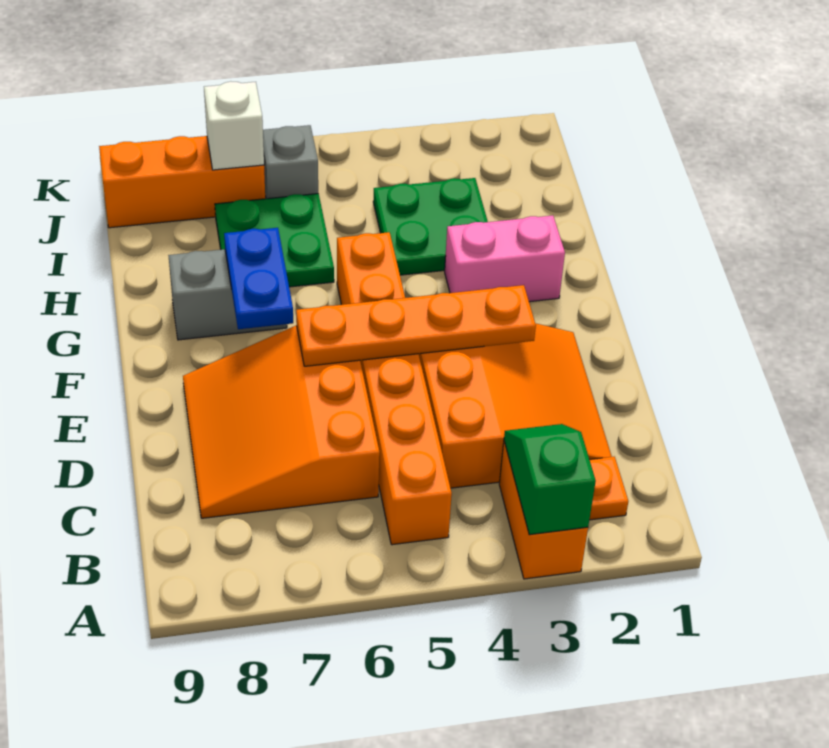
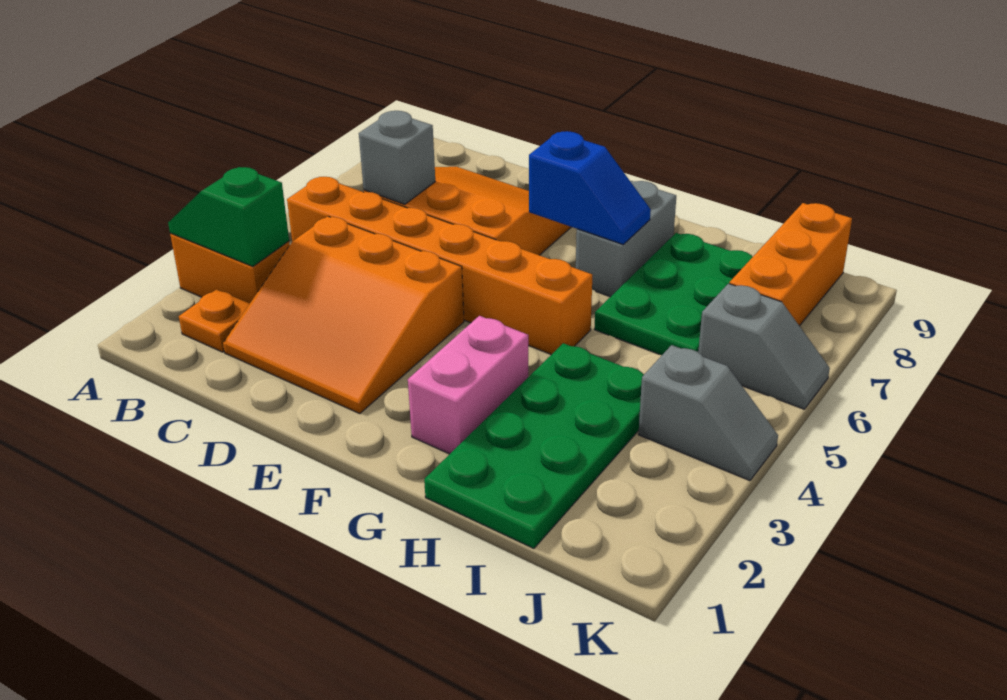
green 1x2 slope [504,424,596,535] -> green 1x2 slope turned to [168,167,289,267]
none -> grey 1x1 brick [359,111,435,204]
orange 1x4 plate [296,285,536,366] -> none
blue 1x2 plate [224,228,293,329] -> blue 1x2 slope [529,131,651,244]
green 2x2 plate [373,178,488,275] -> green 2x4 plate [424,343,644,548]
green 2x2 plate [215,194,334,287] -> green 2x3 plate [594,233,752,355]
none -> grey 1x2 slope [638,345,778,481]
white 1x1 brick [204,81,264,170] -> none

